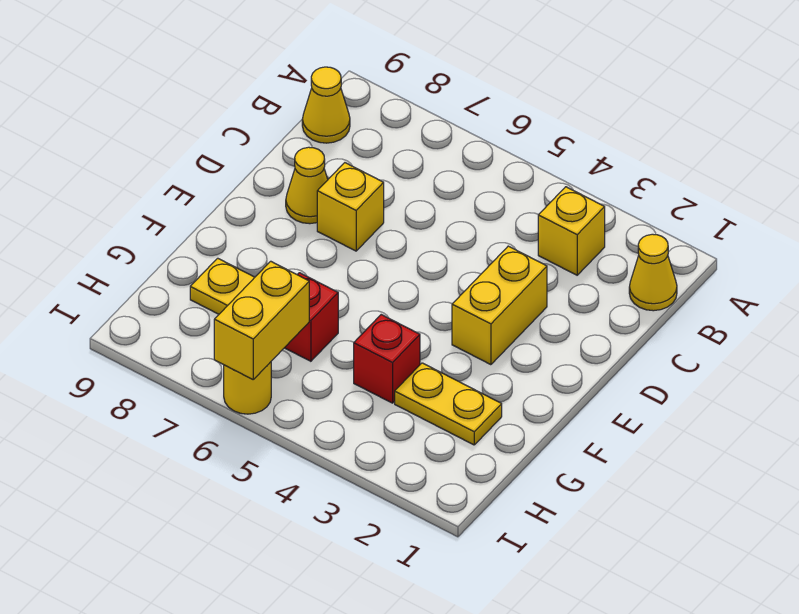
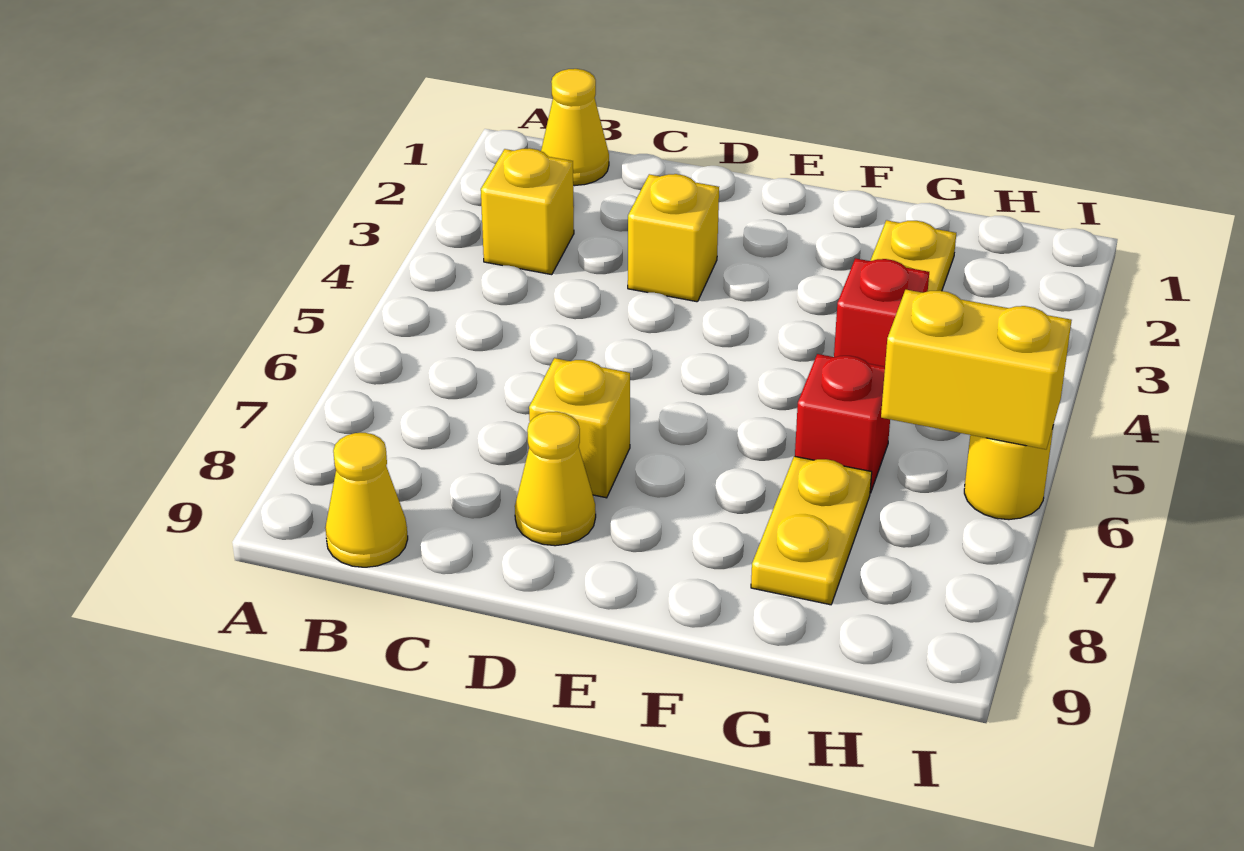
yellow 1x2 brick [452,246,547,365] -> yellow 1x1 brick [628,174,719,302]

